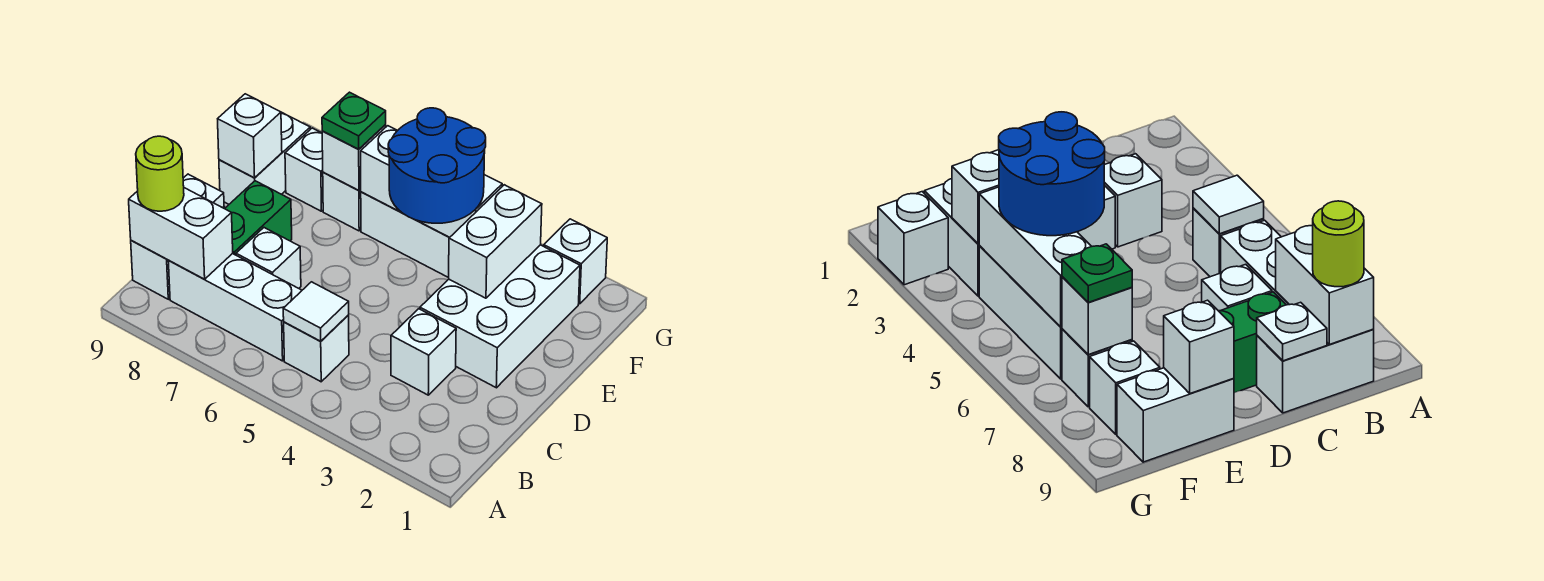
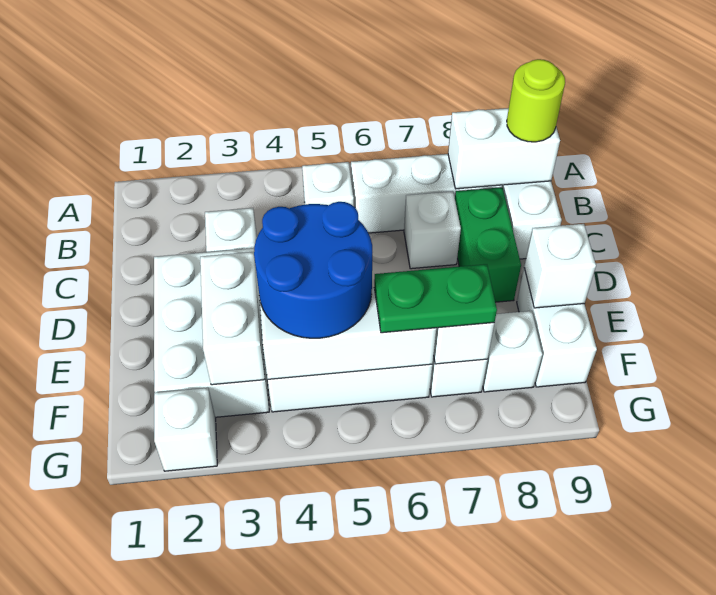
white 1x1 tile [283,282,349,341] -> none
white 1x1 plate [183,174,224,208] -> none
green 1x1 plate [322,92,386,149] -> green 1x2 plate [374,264,497,333]

